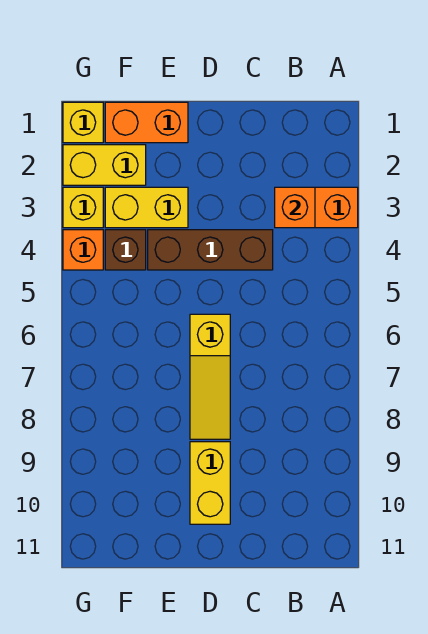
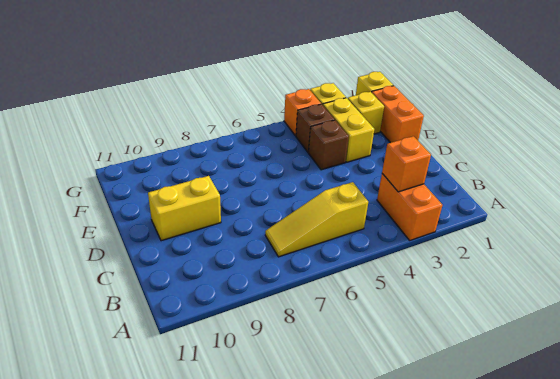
brown 1x3 brick [148,230,273,270] -> brown 1x1 brick [308,120,349,170]
yellow 1x3 slope [190,314,230,439] -> yellow 1x3 slope moved to [265,182,368,257]
yellow 1x2 brick [63,145,146,185] -> yellow 1x1 brick [348,92,384,134]

